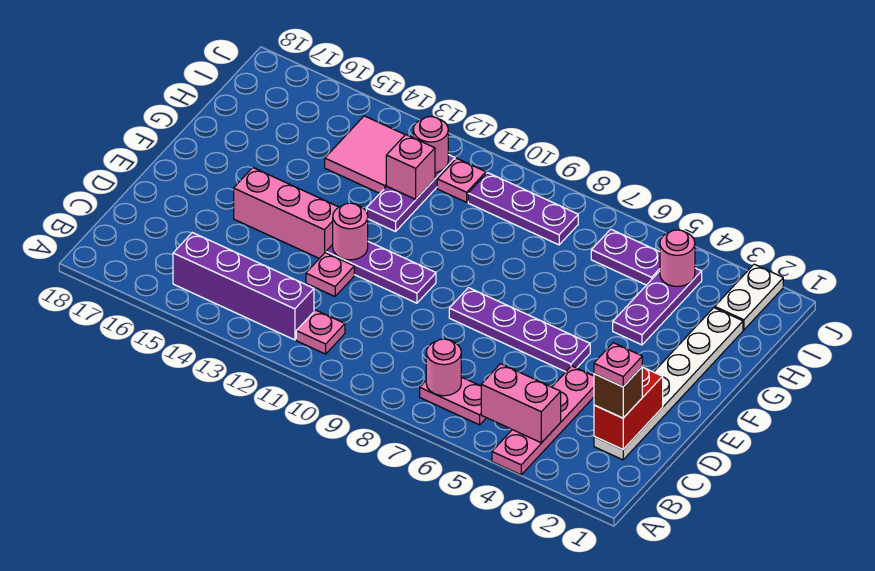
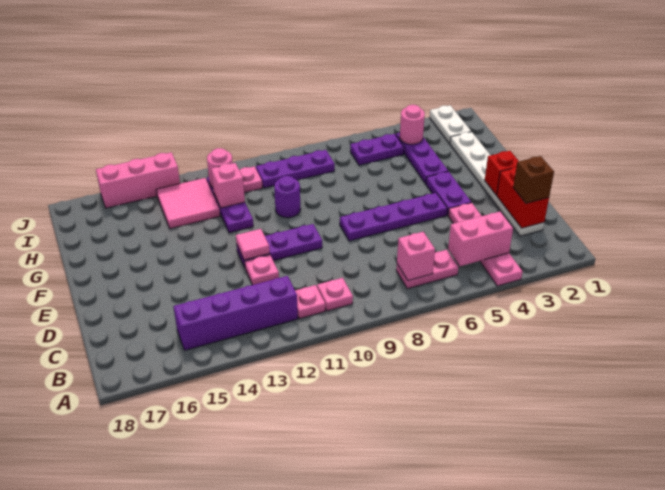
pink 1x1 round brick [426,339,461,396] -> pink 1x1 brick [397,232,435,281]
pink 1x1 plate [594,343,642,387] -> pink 1x1 plate moved to [317,278,353,311]
none -> red 1x1 brick [485,151,519,195]
none -> purple 1x2 plate [426,171,471,215]
pink 1x1 round brick [333,203,368,260] -> pink 1x1 tile [236,229,270,260]
pink 1x3 brick [234,168,338,258] -> pink 1x3 brick moved to [96,152,180,208]
none -> purple 1x1 round brick [274,176,300,218]

